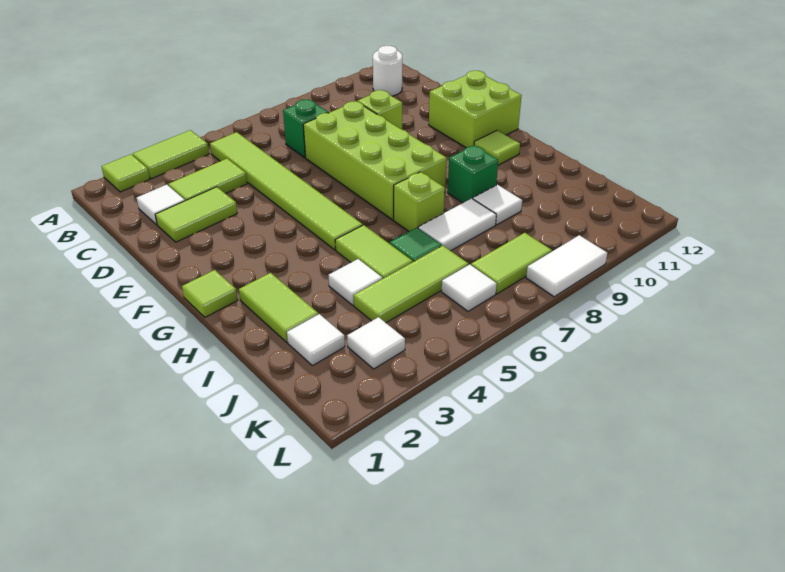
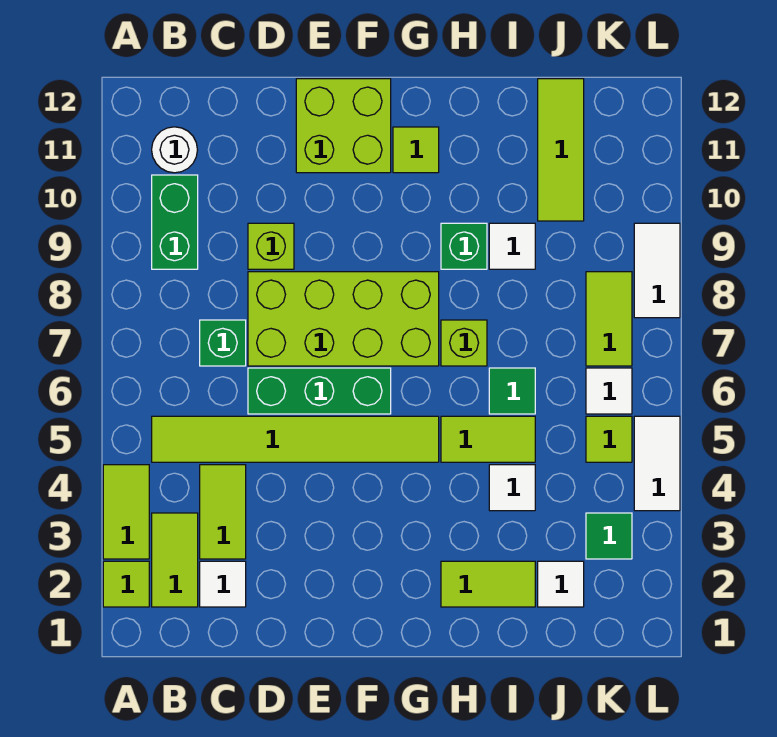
none -> green 1x2 brick [152,175,198,269]
lime 1x2 tile [155,187,237,242] -> lime 1x2 tile moved to [152,513,198,607]
none -> green 1x3 brick [248,368,391,414]
lime 1x1 tile [182,270,238,317] -> lime 1x1 tile moved to [586,416,632,462]
white 1x2 tile [418,198,496,251] -> white 1x2 tile moved to [634,416,680,511]
lime 1x3 tile [354,246,468,323] -> lime 1x3 tile moved to [538,79,584,221]
white 1x1 tile [347,317,405,369] -> green 1x1 tile [586,513,632,559]

